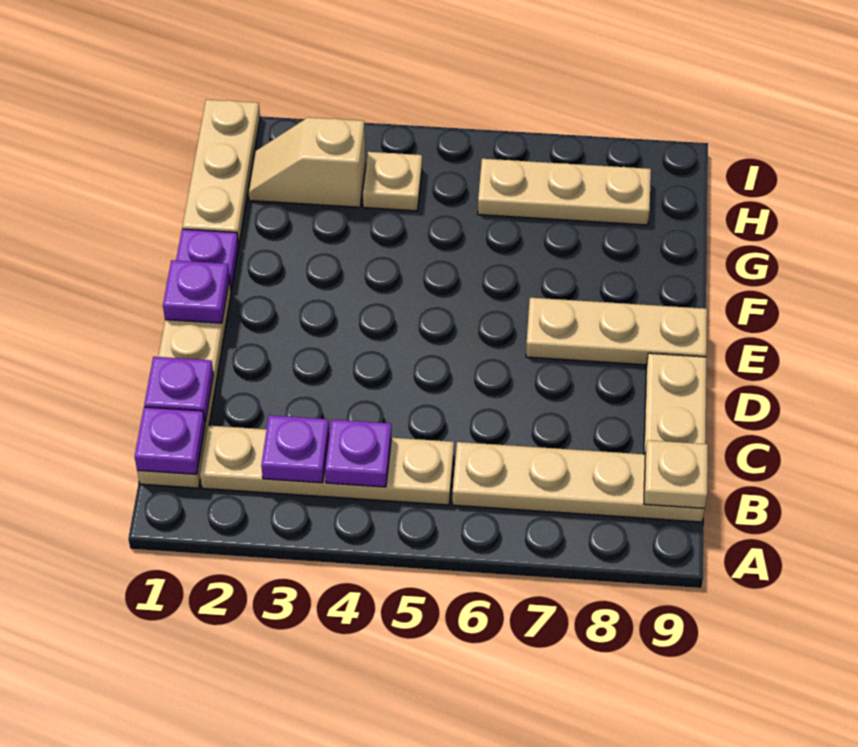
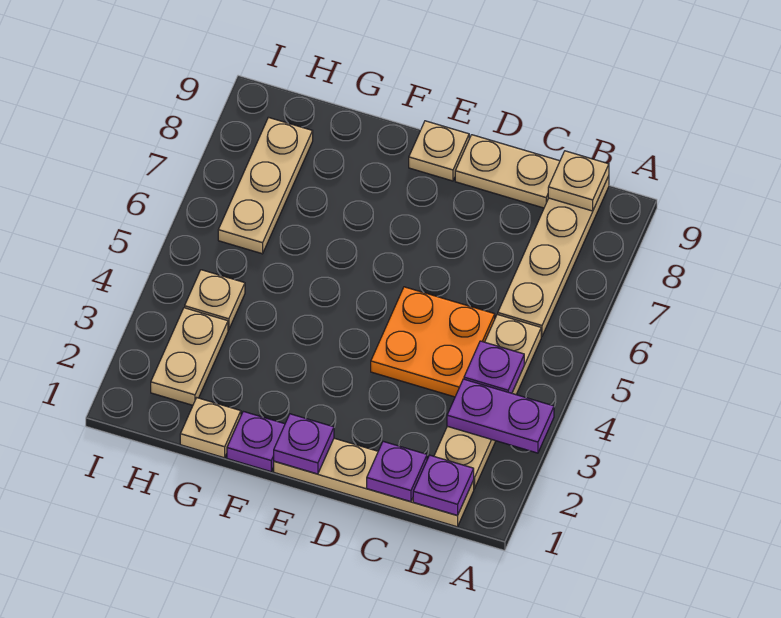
purple 1x1 plate [261,415,329,483] -> purple 1x2 plate [447,379,554,453]
none -> orange 2x2 plate [371,287,495,397]
tan 1x3 plate [526,298,707,365] -> tan 1x1 plate [409,121,469,181]
tan 1x3 plate [182,100,260,245] -> tan 1x1 plate [180,398,241,458]
tan 1x2 slope [248,117,366,207] -> tan 1x2 plate [151,308,228,405]

